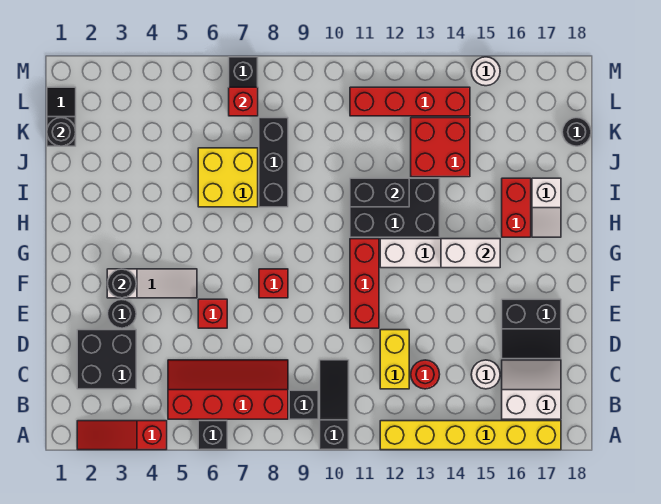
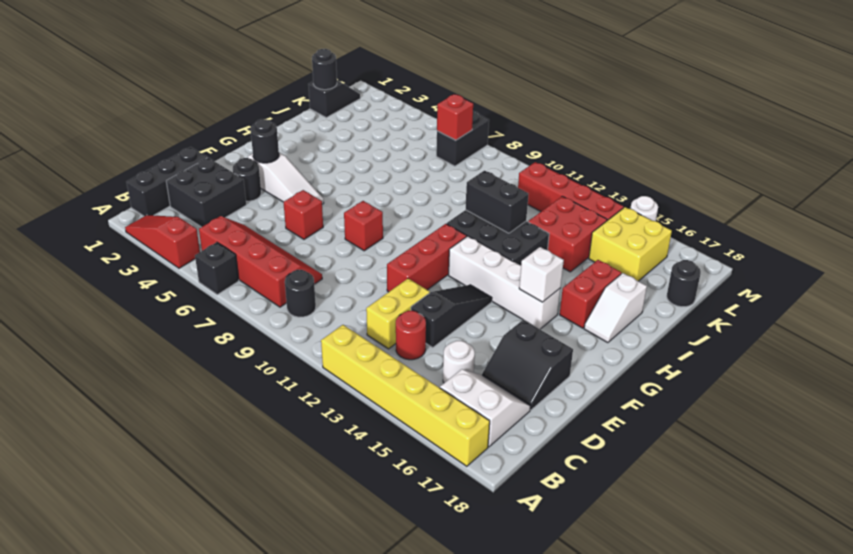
black 1x3 slope [320,360,349,450] -> black 1x3 slope moved to [411,285,492,347]
black 1x1 brick [289,390,318,419] -> black 1x1 round brick [285,270,316,317]
white 1x2 brick [441,239,500,268] -> white 1x1 brick [519,247,564,302]
yellow 2x2 brick [198,148,258,207] -> yellow 2x2 brick moved to [589,207,672,281]
black 1x3 brick [259,118,288,207] -> black 1x3 brick moved to [127,147,207,216]

